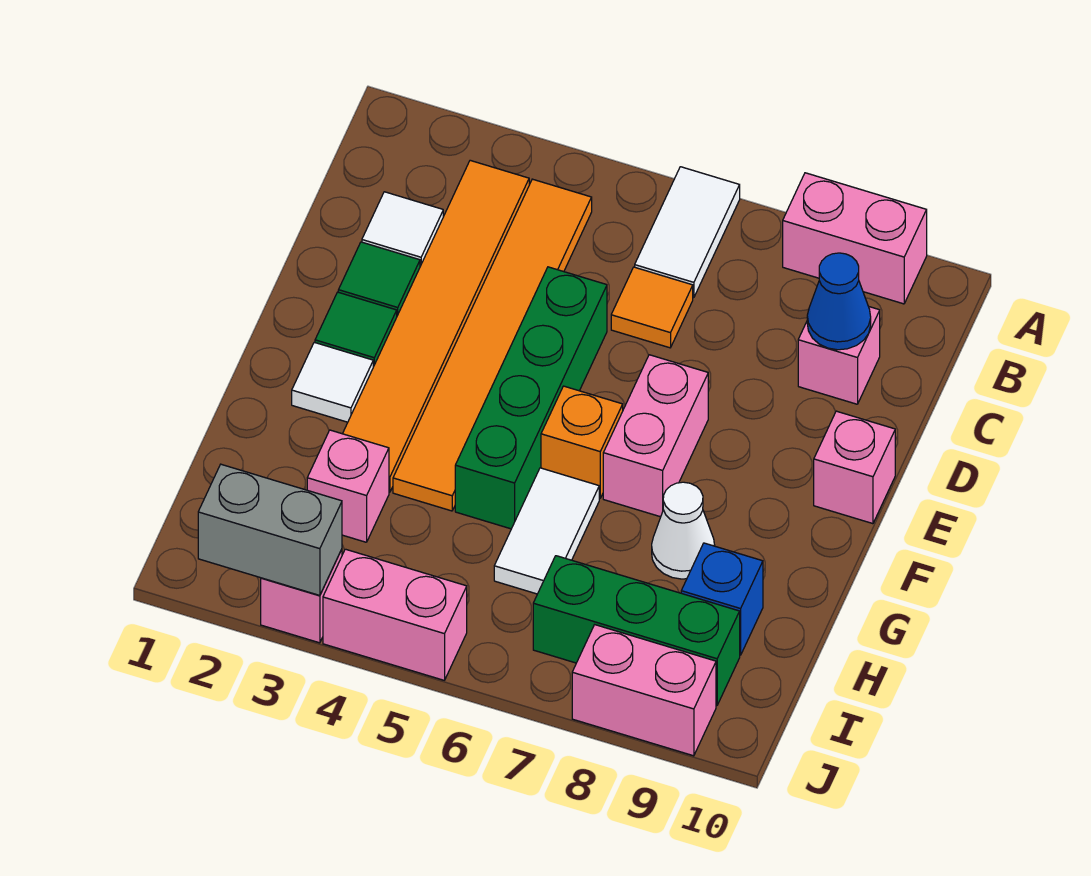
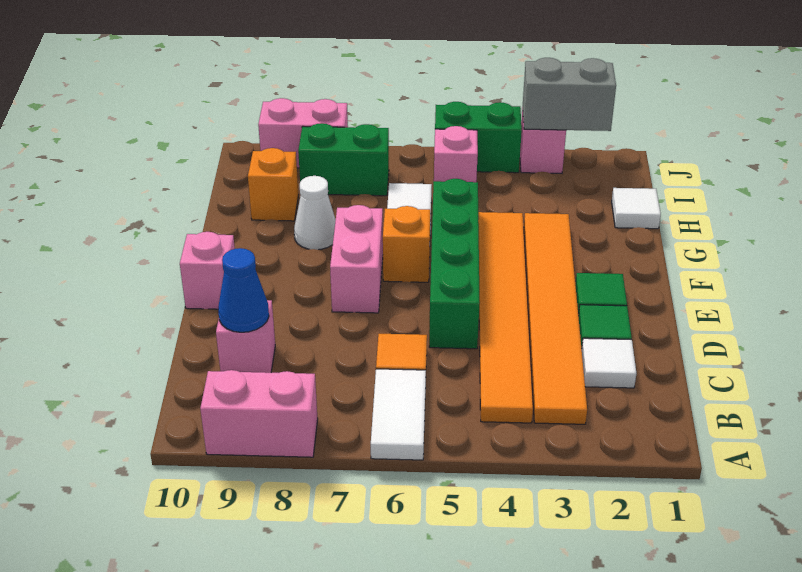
white 1x1 tile [292,342,373,422] -> white 1x1 tile moved to [612,188,661,229]
pink 1x1 brick [307,430,389,542] -> pink 1x1 brick moved to [434,126,478,182]
blue 1x1 brick [681,543,763,655] -> orange 1x1 brick [248,148,299,221]
green 1x3 brick [533,556,740,705] -> green 1x2 brick [298,123,389,196]
pink 1x2 brick [323,549,467,680] -> green 1x2 brick [435,102,522,173]

